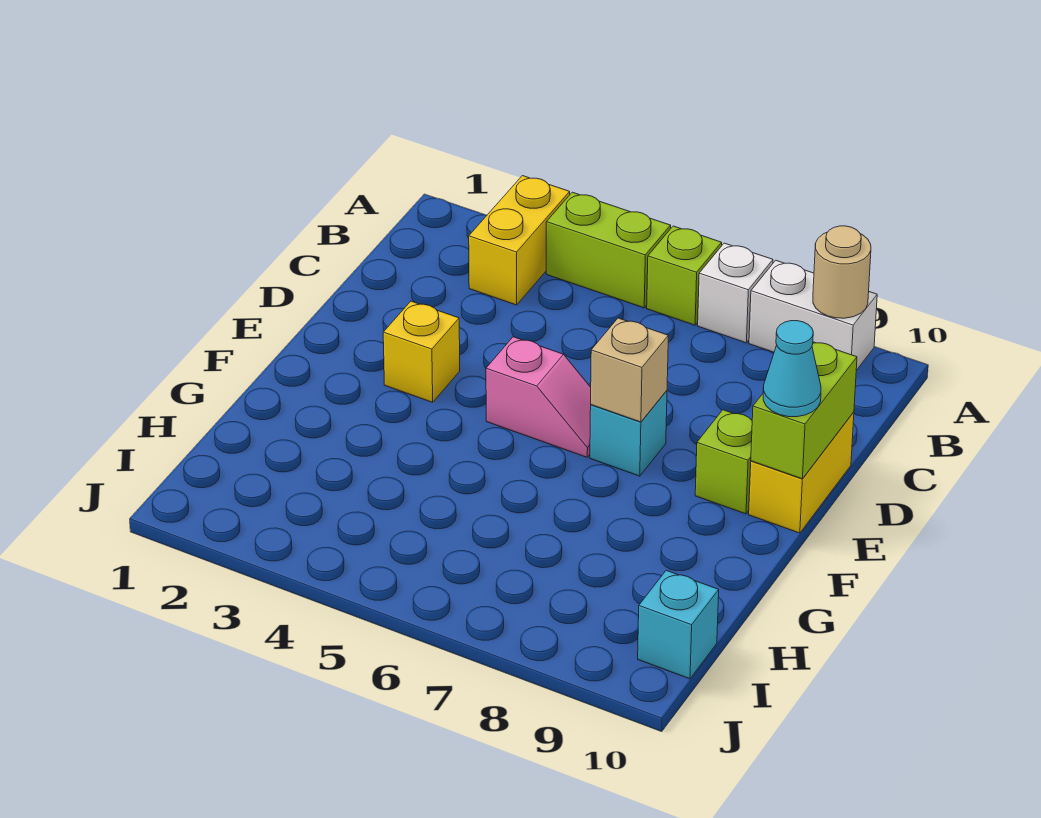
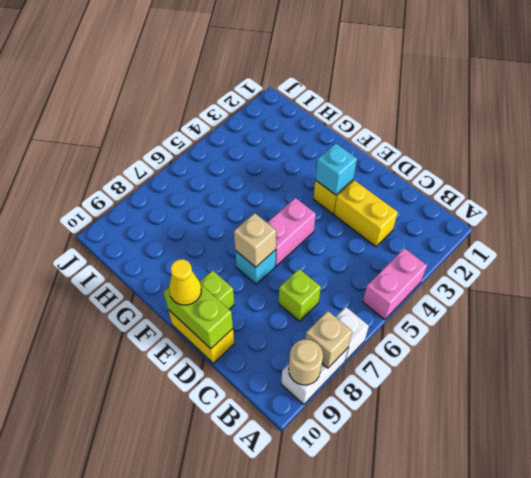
yellow 1x2 brick [469,176,570,305] -> yellow 1x2 brick moved to [334,180,398,247]
lime 1x2 brick [546,192,671,308] -> pink 1x2 brick [363,248,427,320]
lime 1x1 brick [647,226,722,325] -> lime 1x1 brick moved to [279,269,321,321]
none -> tan 1x1 brick [305,311,352,368]
pink 1x2 slope [486,337,591,457] -> pink 1x2 brick [267,198,316,266]
cyan 1x1 cone [763,321,821,417] -> yellow 1x1 cone [169,259,201,305]
cyan 1x1 brick [638,570,719,679] -> cyan 1x1 brick moved to [315,144,357,195]

